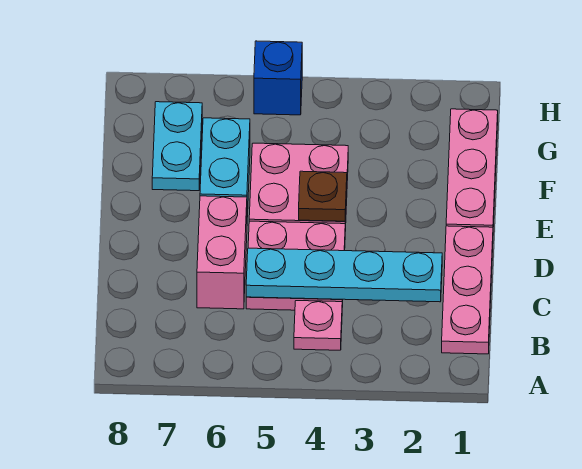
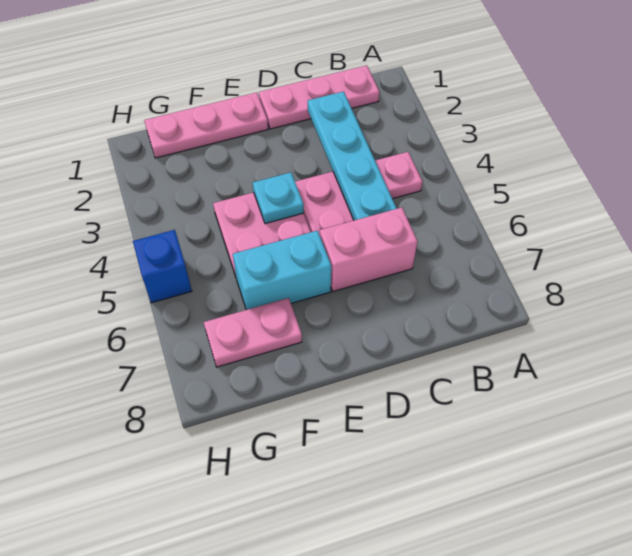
brown 1x1 plate [299,171,347,221] -> cyan 1x1 plate [253,172,304,224]
cyan 1x2 plate [152,102,202,191] -> pink 1x2 plate [204,298,302,367]

